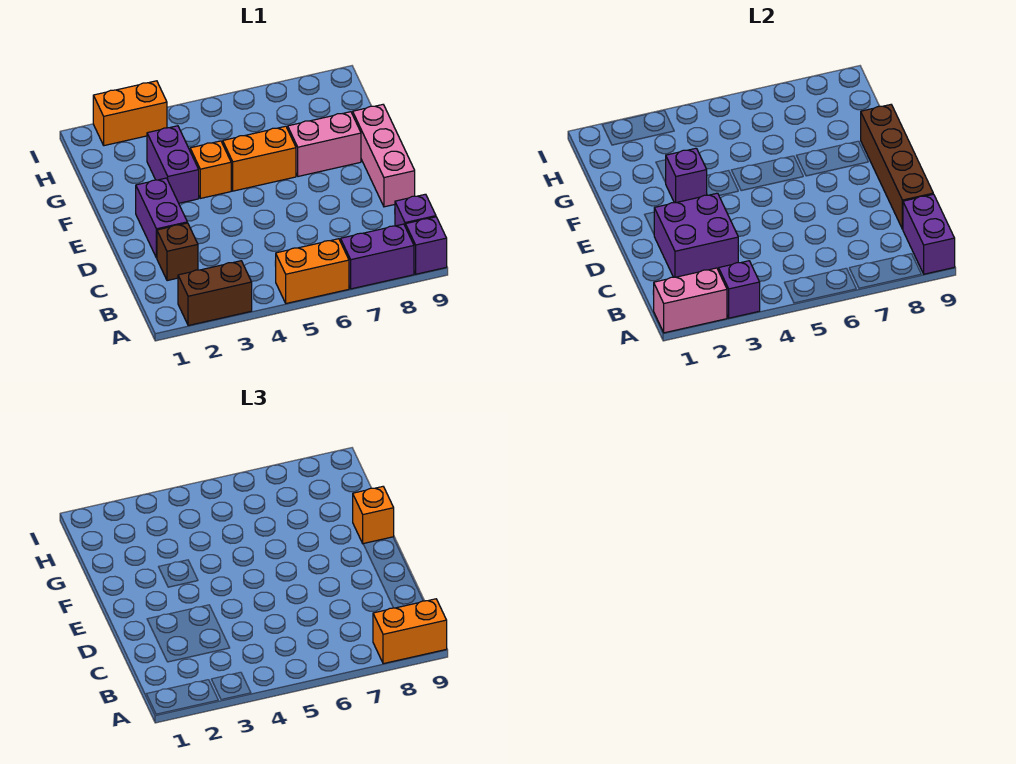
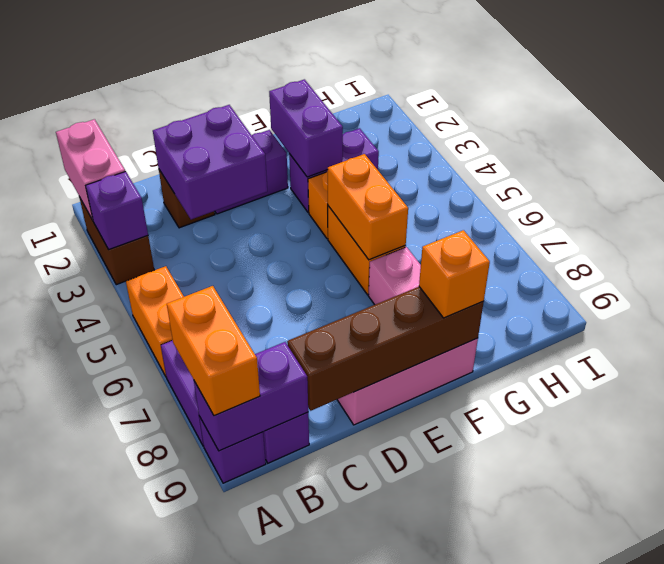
purple 1x1 brick [665,148,707,203] -> purple 1x2 brick [269,79,343,177]
orange 1x2 brick [93,81,167,146] -> orange 1x2 brick moved to [328,154,408,260]

